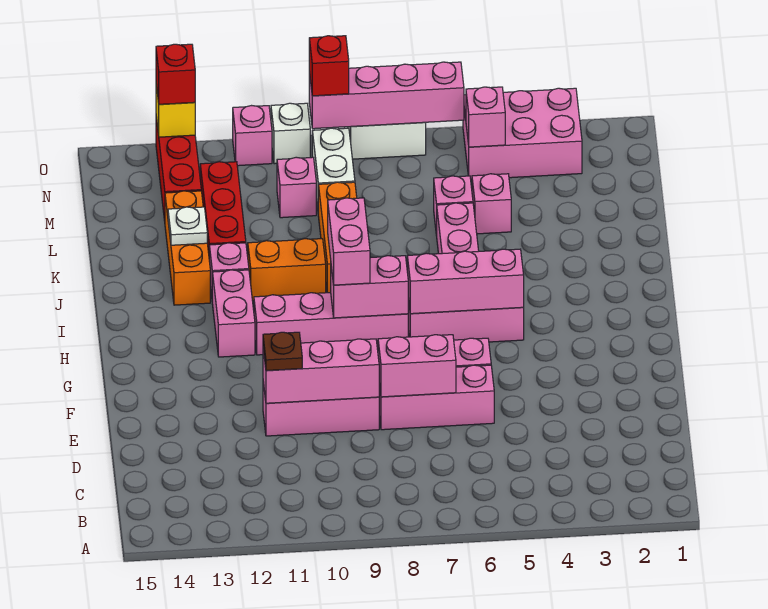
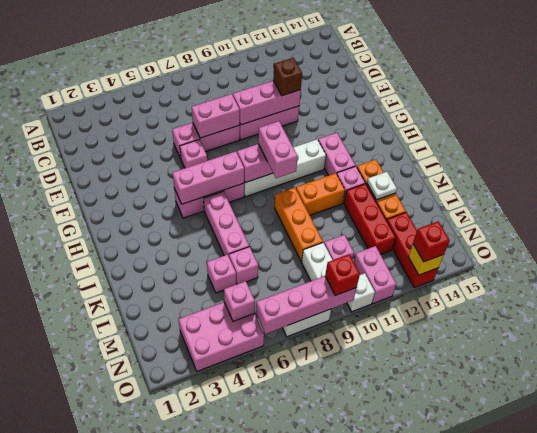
brown 1x1 plate [263,332,302,371] -> brown 1x1 brick [273,58,302,96]
pink 1x4 brick [254,293,408,355] -> white 1x4 brick [244,139,326,197]
pink 1x1 brick [233,106,272,166] -> pink 1x2 brick [354,246,396,303]

